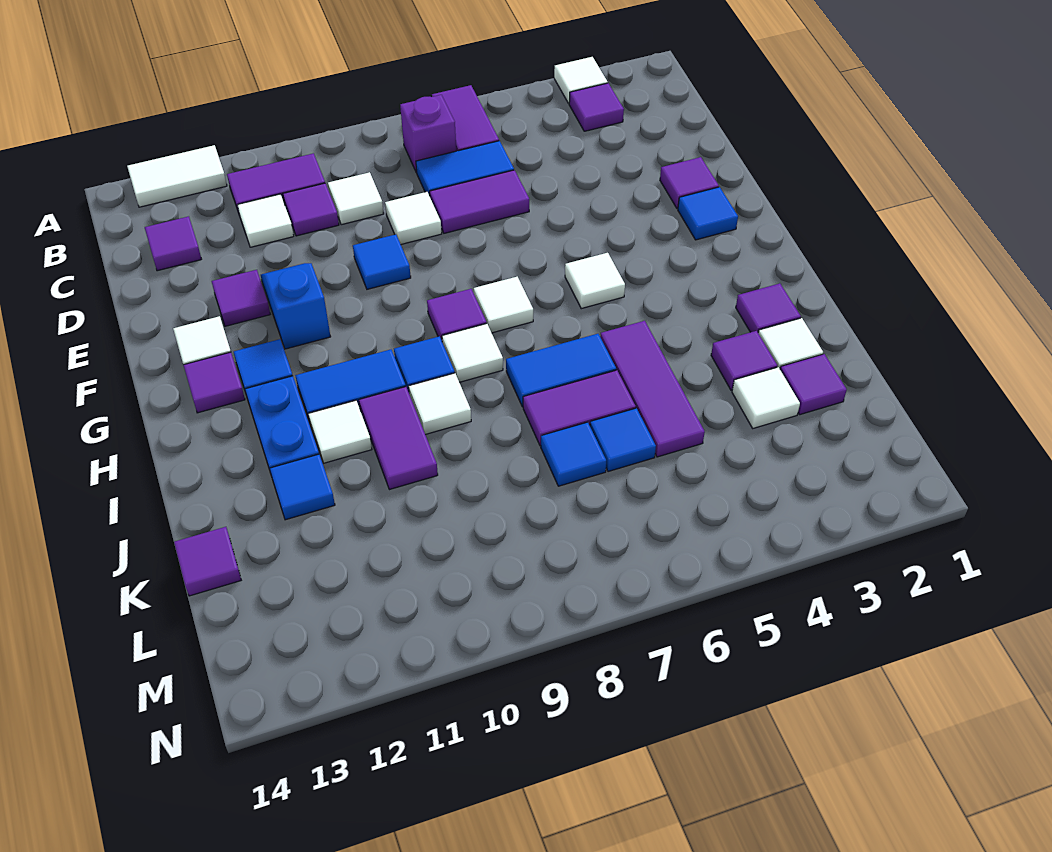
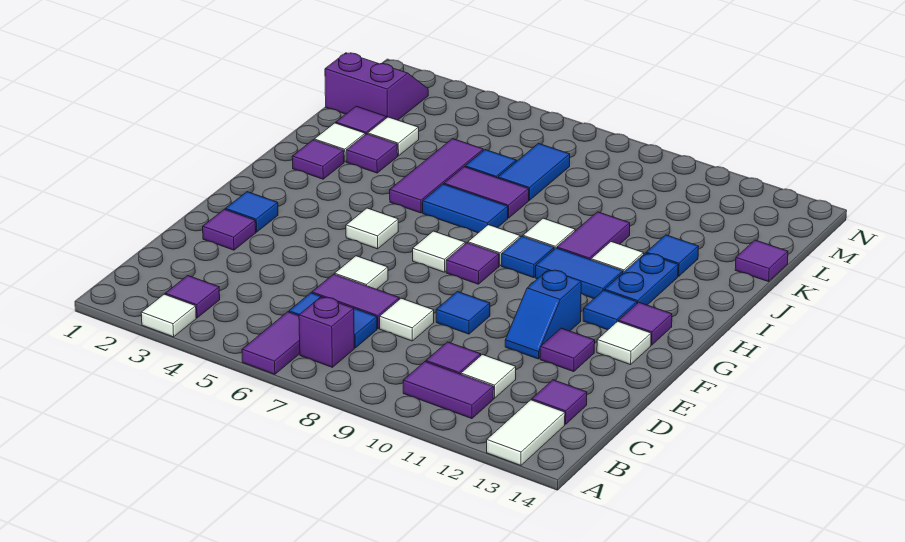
white 1x2 tile [127,145,227,207] -> white 1x2 tile turned to [487,400,565,465]
white 1x1 tile [328,172,384,225] -> white 1x1 tile moved to [335,256,388,289]
blue 1x1 tile [541,422,606,486] -> blue 1x2 tile [498,144,570,200]
none -> purple 2x2 slope [325,53,428,120]

